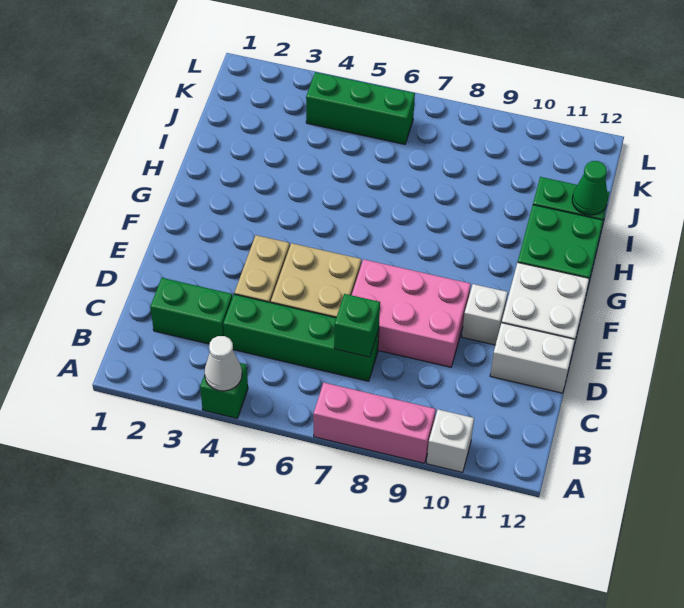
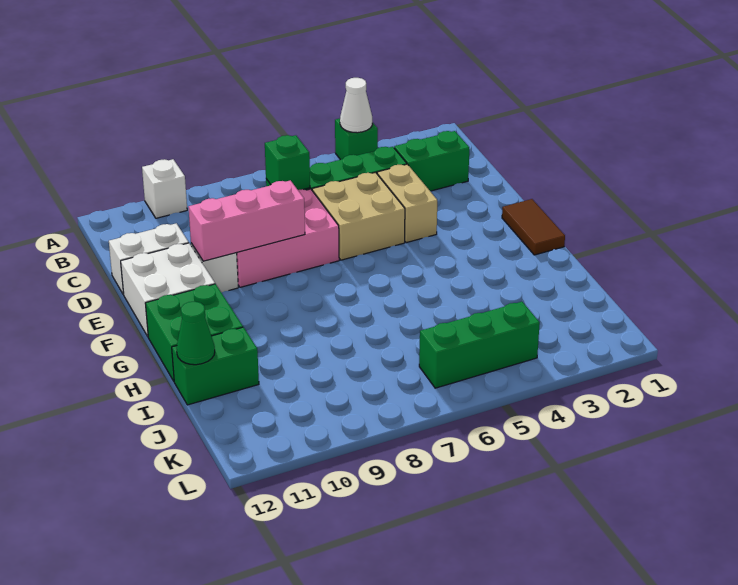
pink 1x3 brick [313,383,436,463] -> pink 1x3 brick moved to [189,180,305,261]
none -> brown 1x2 tile [502,199,565,255]

